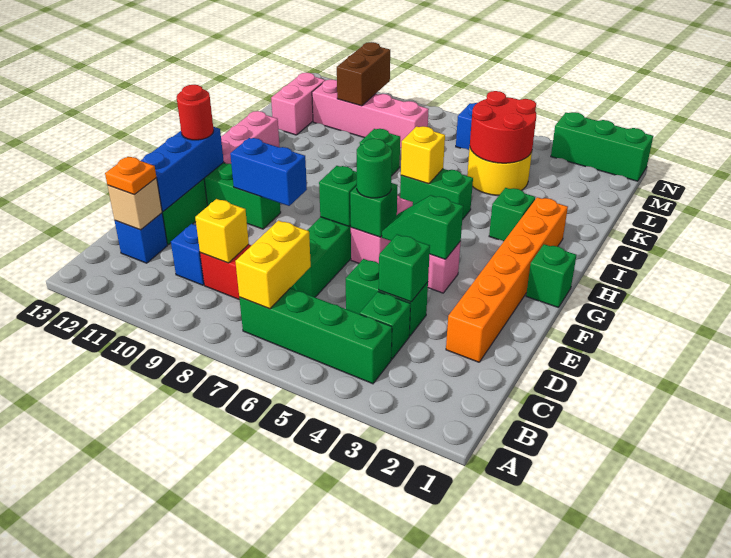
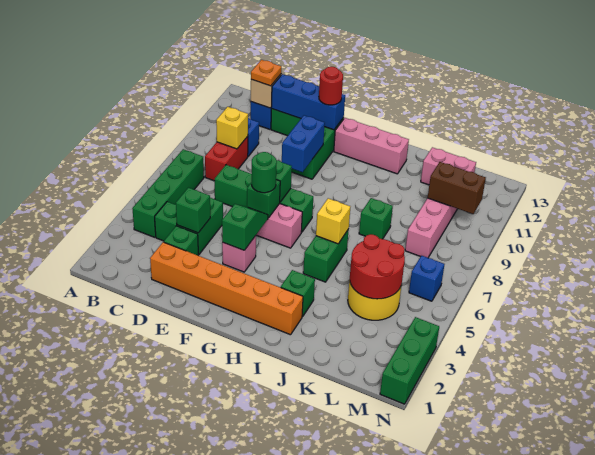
yellow 1x2 brick [235,221,311,309] -> none
green 1x1 brick [526,244,577,308] -> green 1x1 brick moved to [164,226,198,255]

